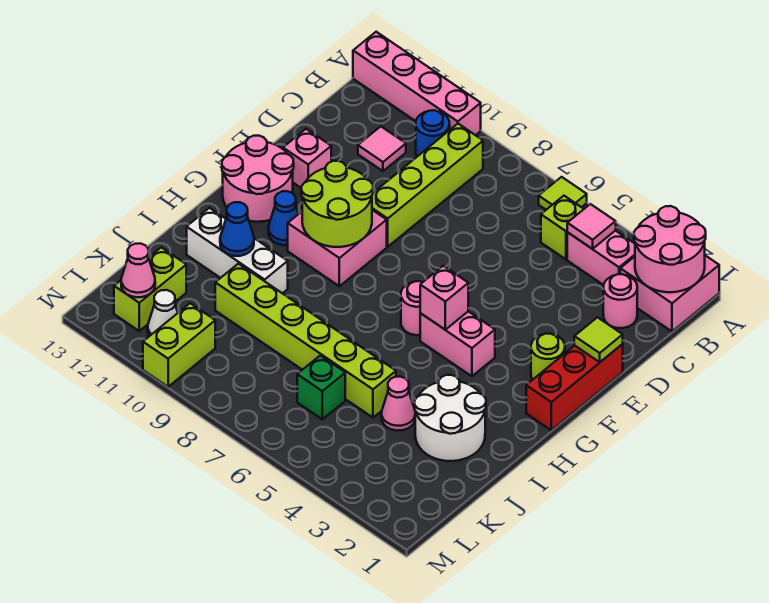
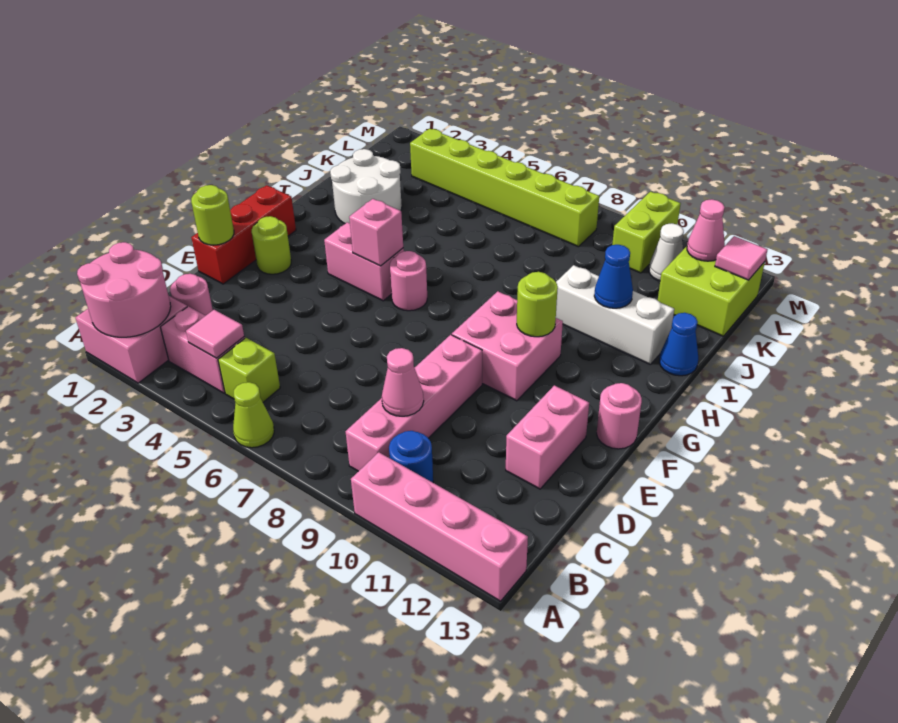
lime 1x1 tile [539,177,587,210] -> lime 1x1 cone [233,382,274,448]
lime 1x4 brick [372,124,483,247] -> pink 1x4 brick [345,335,482,471]
pink 1x1 tile [358,126,406,171] -> pink 1x1 tile moved to [715,236,767,280]
lime 1x1 tile [574,317,623,362] -> lime 1x1 round brick [191,185,234,245]
pink 1x1 brick [283,129,331,188] -> pink 1x2 brick [506,385,589,489]
lime 2x2 round brick [301,161,373,247] -> lime 1x1 round brick [517,272,558,337]
pink 2x2 round brick [222,135,294,222] -> pink 1x1 round brick [597,383,642,449]
blue 1x1 cone [268,191,298,245] -> blue 1x1 cone moved to [659,313,698,376]
pink 1x1 cone [381,377,415,431] -> pink 1x1 cone moved to [382,348,424,416]
lime 1x6 brick [215,264,396,418] -> lime 1x6 brick moved to [410,129,599,247]
green 1x1 brick [297,356,345,419] -> none
lime 1x2 brick [114,247,186,331] -> lime 2x2 brick [658,246,765,336]

